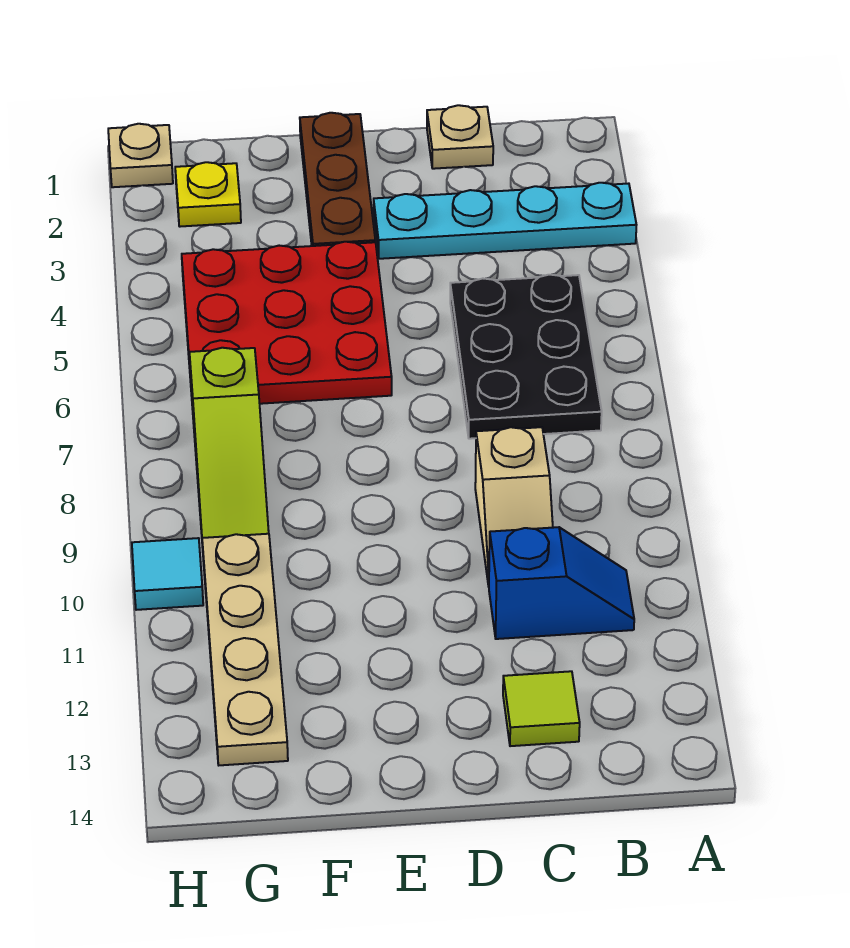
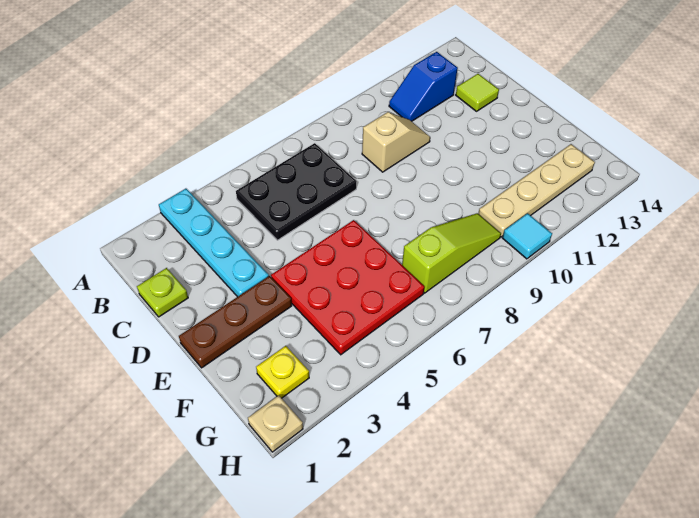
blue 1x2 slope [489,527,634,639] -> blue 1x2 slope turned to [389,52,458,121]
tan 1x1 plate [427,105,493,169] -> lime 1x1 plate [137,268,188,317]

